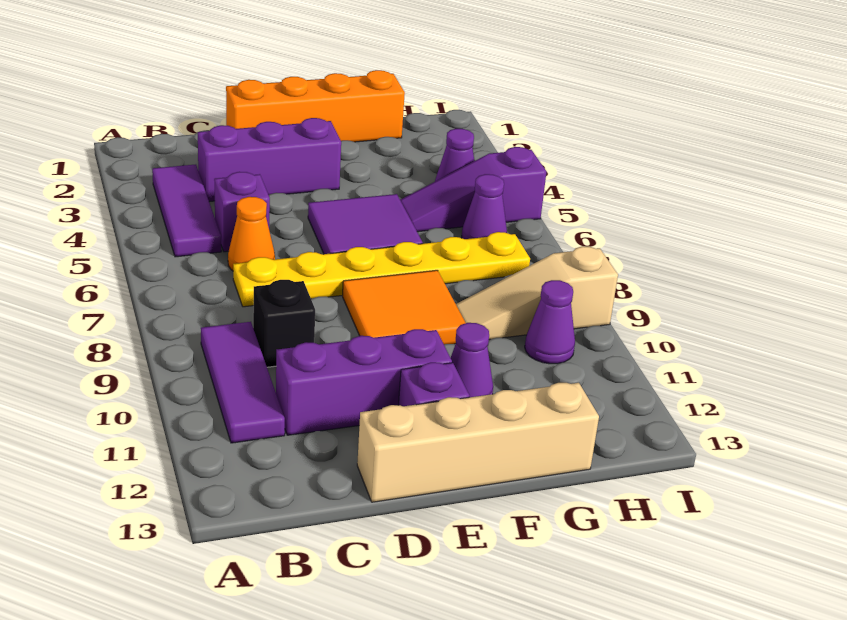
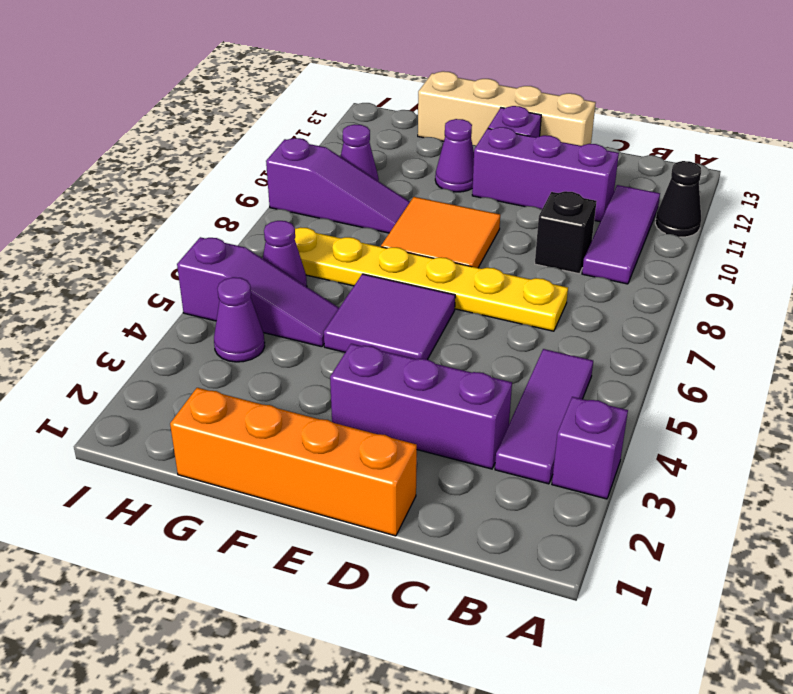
none -> black 1x1 cone [655,161,701,237]
purple 1x1 brick [214,172,270,252] -> purple 1x1 brick moved to [552,397,628,499]
orange 1x1 cone [228,197,275,271] -> none
tan 1x3 slope [456,246,618,340] -> purple 1x3 slope [266,138,410,233]

